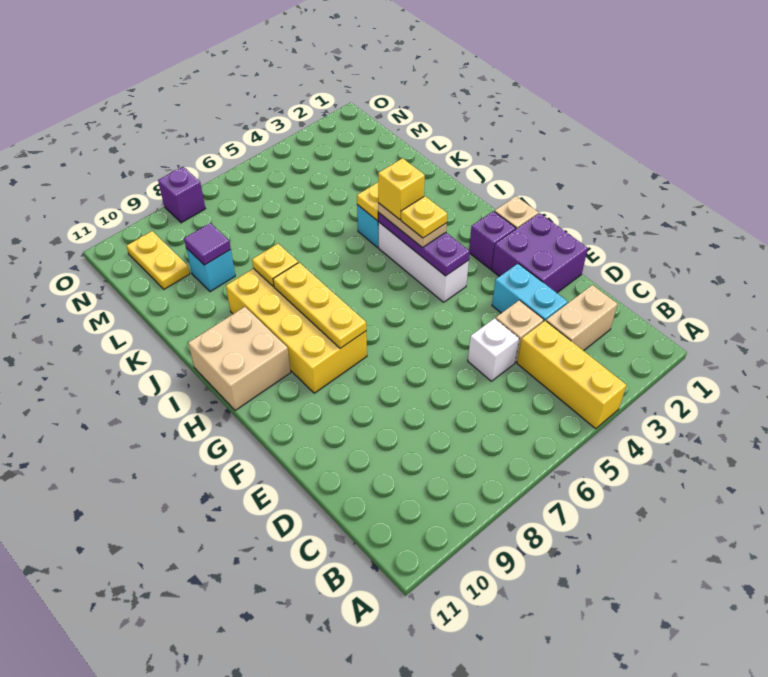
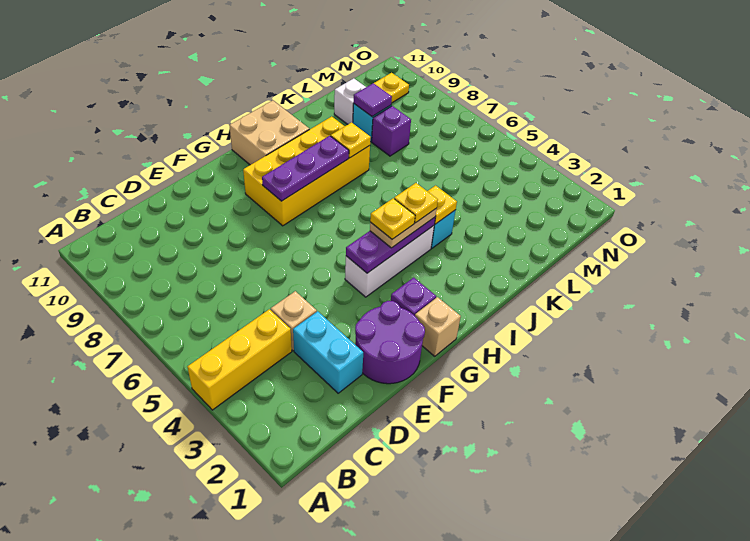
tan 1x2 brick [546,285,618,351] -> none
cyan 1x2 brick [492,264,568,321] -> cyan 1x2 brick turned to [293,311,363,393]
white 1x1 brick [468,318,519,381] -> white 1x1 brick moved to [334,78,366,124]
purple 2x2 brick [492,213,588,293] -> purple 2x2 round brick [355,301,425,384]
yellow 1x3 plate [273,263,366,349] -> purple 1x3 plate [262,136,349,201]
yellow 1x1 brick [378,158,425,219] -> yellow 1x1 plate [394,183,438,223]
purple 1x1 brick [158,167,205,223] -> purple 1x1 brick moved to [372,106,411,156]

